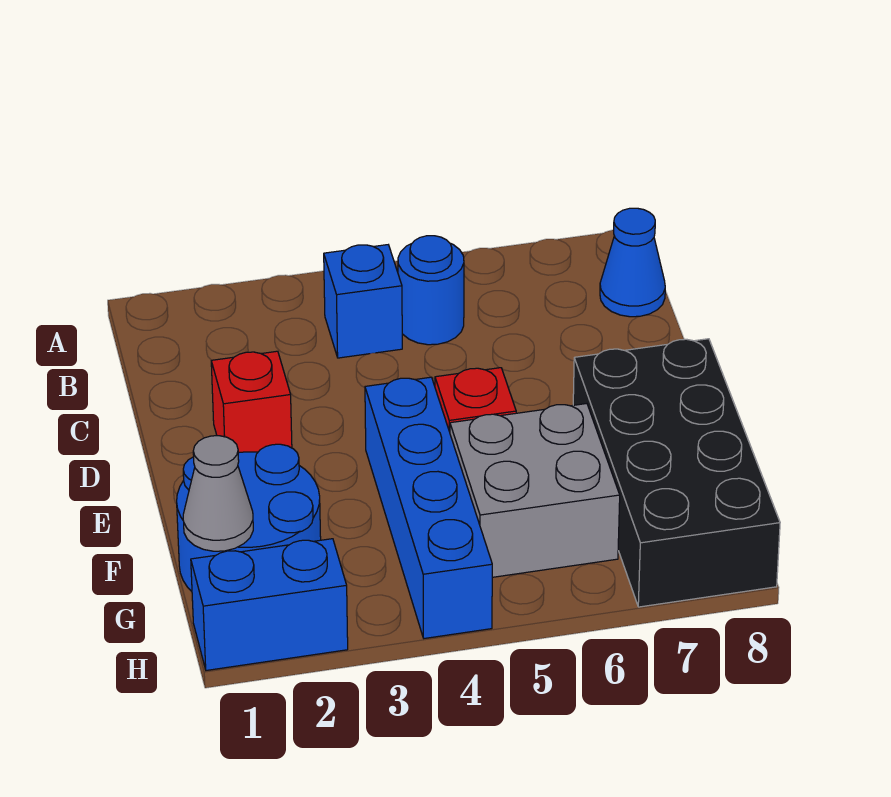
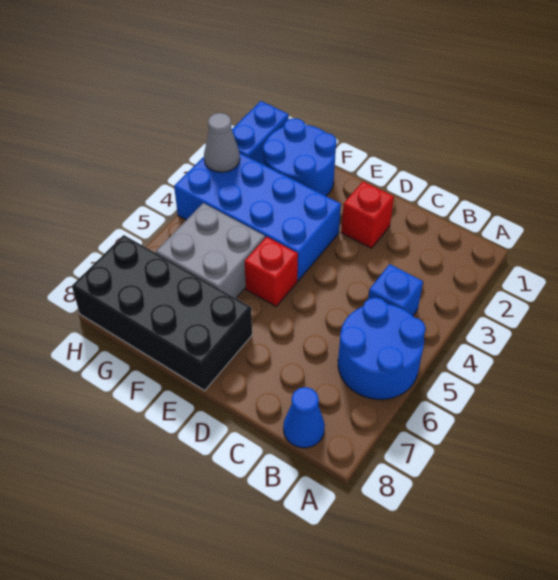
blue 1x1 round brick [398,236,464,345] -> blue 2x2 round brick [338,298,426,400]
blue 1x4 brick [365,377,492,638] -> blue 2x4 brick [174,153,341,281]
grey 1x1 cone [183,436,253,551] -> grey 1x1 cone moved to [204,113,240,172]

